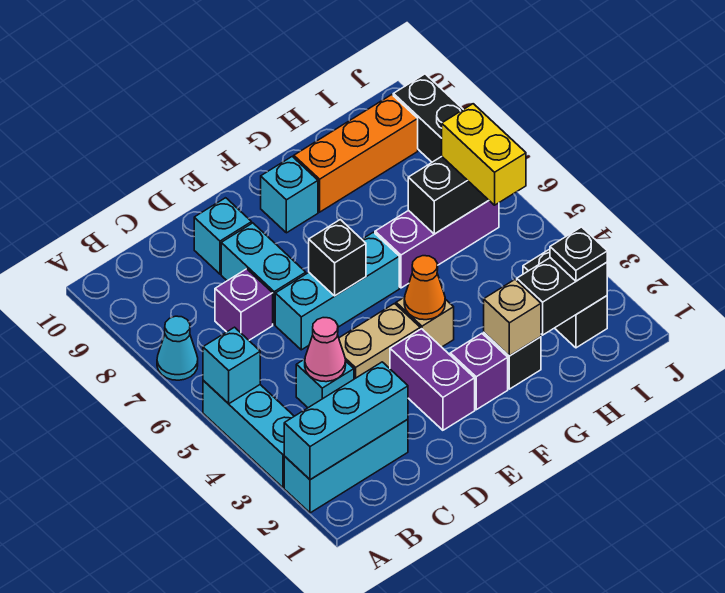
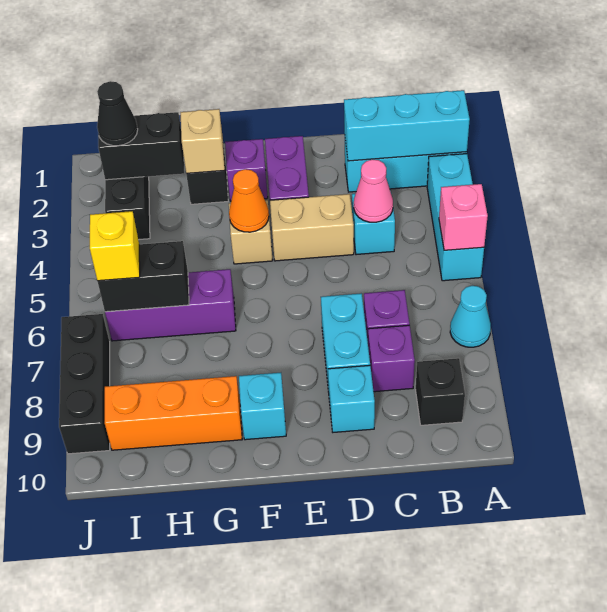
cyan 1x1 brick [203,327,260,404] -> pink 1x1 brick [439,184,488,250]
none -> purple 1x1 brick [368,325,415,392]
cyan 1x3 brick [275,232,399,350] -> none
black 1x1 brick [309,220,366,296] -> black 1x1 brick moved to [416,358,465,425]
black 1x1 plate [550,227,607,281] -> black 1x1 cone [97,81,138,146]
yellow 1x2 brick [442,104,526,205] -> yellow 1x1 brick [90,211,140,281]

